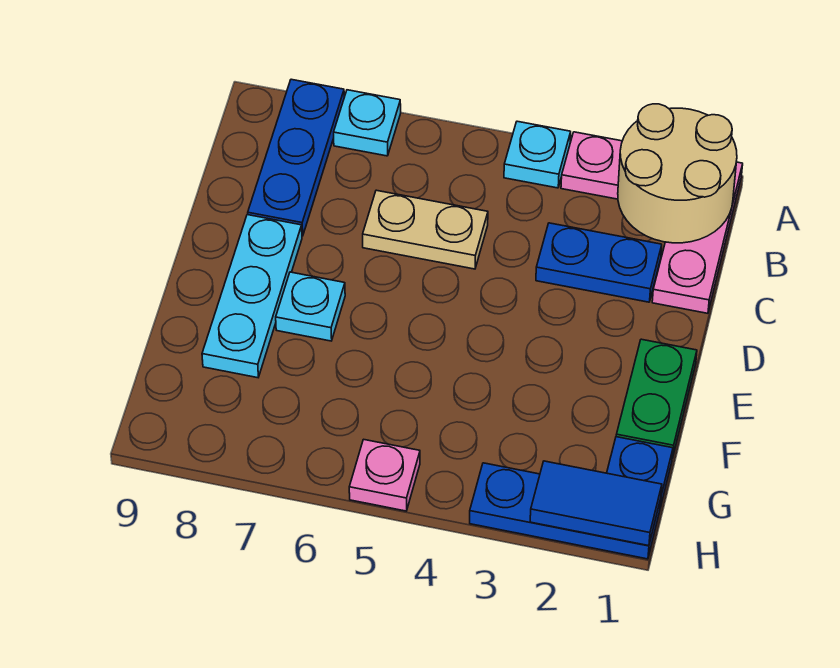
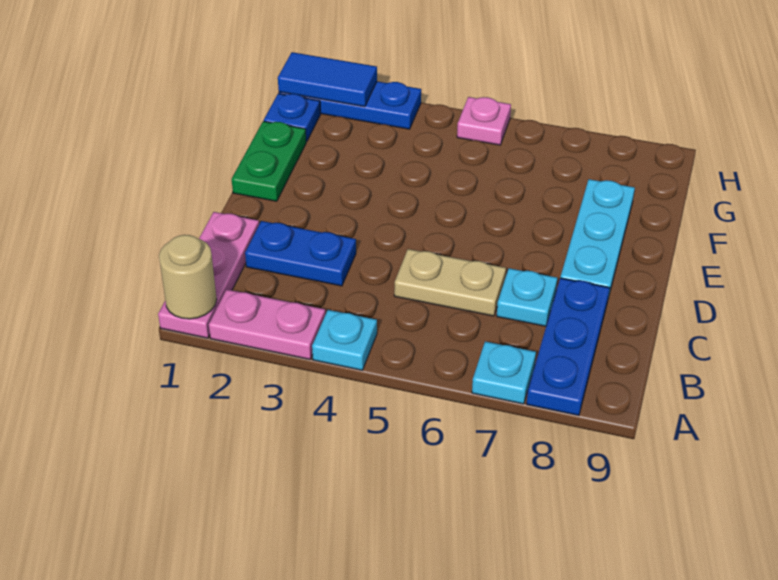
tan 2x2 round brick [618,104,737,243] -> tan 1x1 round brick [159,235,217,319]
cyan 1x1 plate [276,272,345,341] -> cyan 1x1 plate moved to [497,268,557,326]

